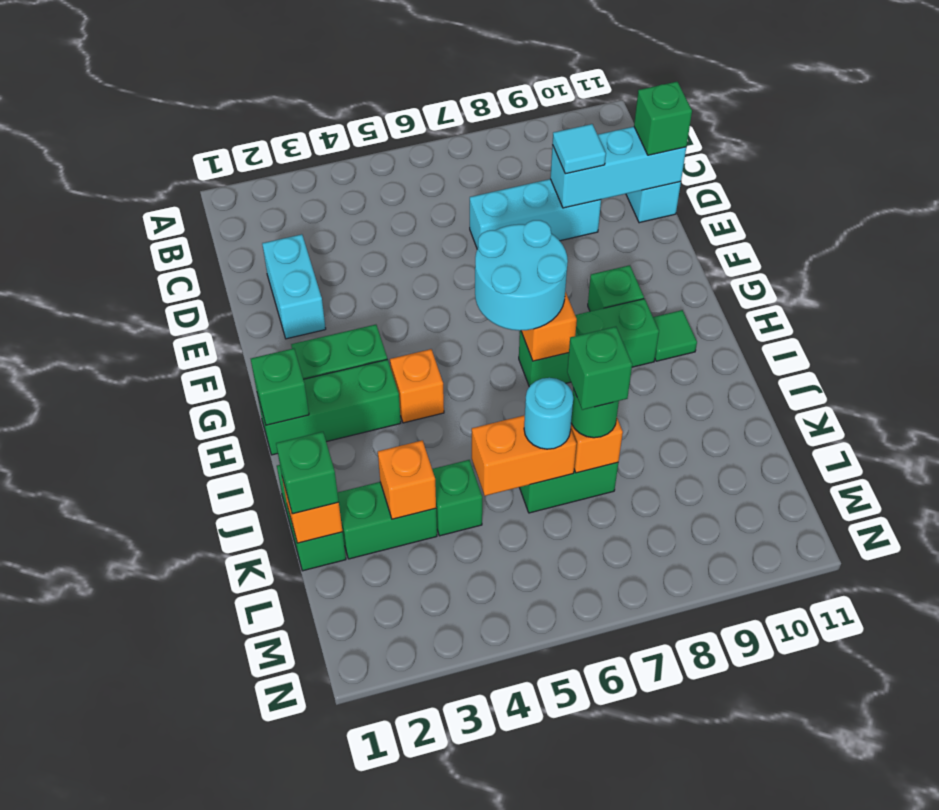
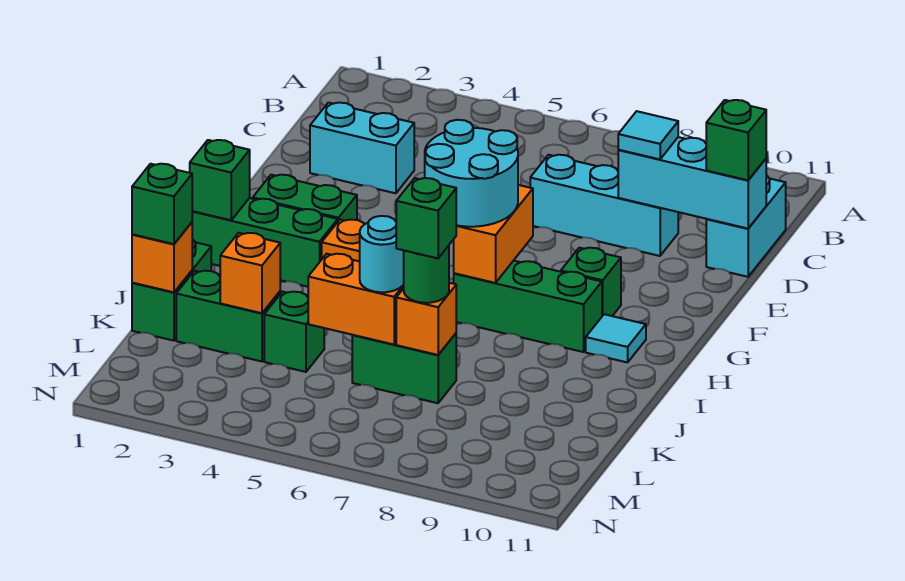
cyan 1x2 brick [262,234,326,339] -> cyan 1x2 brick turned to [310,103,414,193]
green 1x1 tile [653,310,697,361] -> cyan 1x1 tile [586,314,646,362]

